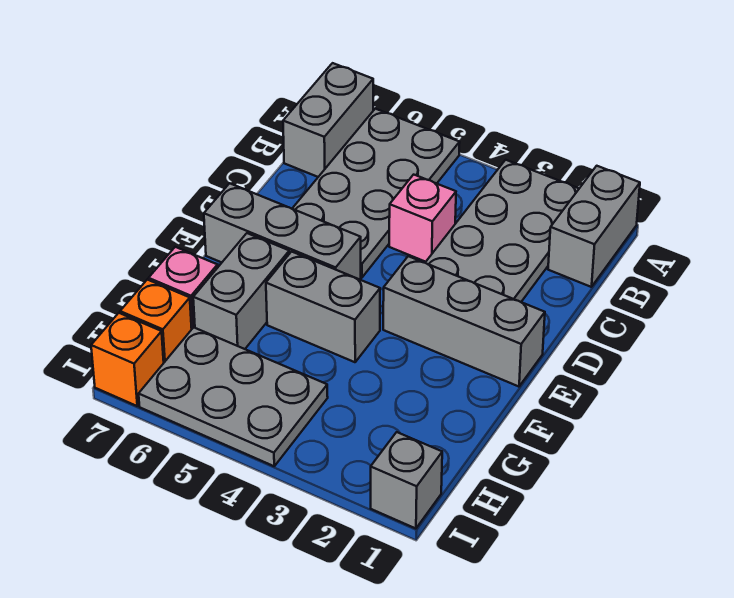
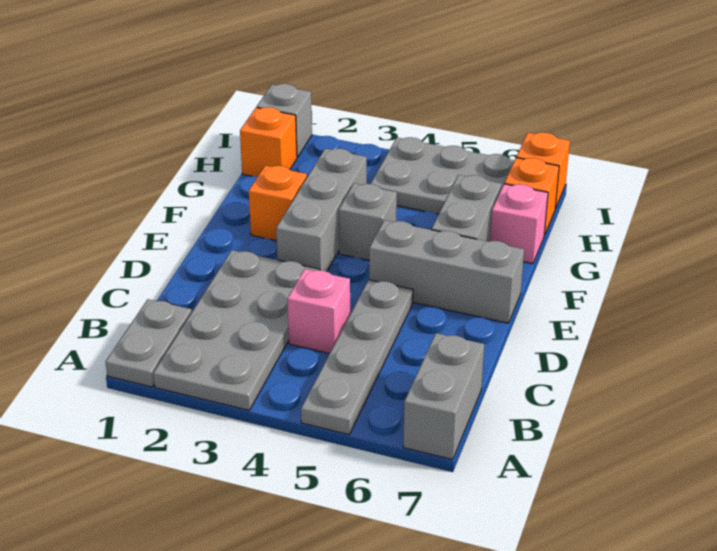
grey 1x2 brick [548,166,640,287] -> grey 1x2 plate [106,299,192,387]
grey 2x4 plate [292,109,460,278] -> grey 1x4 plate [301,280,413,435]
grey 1x3 brick [383,256,545,387] -> grey 1x3 brick turned to [276,149,367,272]
none -> orange 1x1 brick [249,166,307,241]
grey 1x2 brick [266,252,380,362] -> grey 1x1 brick [339,183,397,260]
none -> orange 1x1 brick [240,107,297,177]

